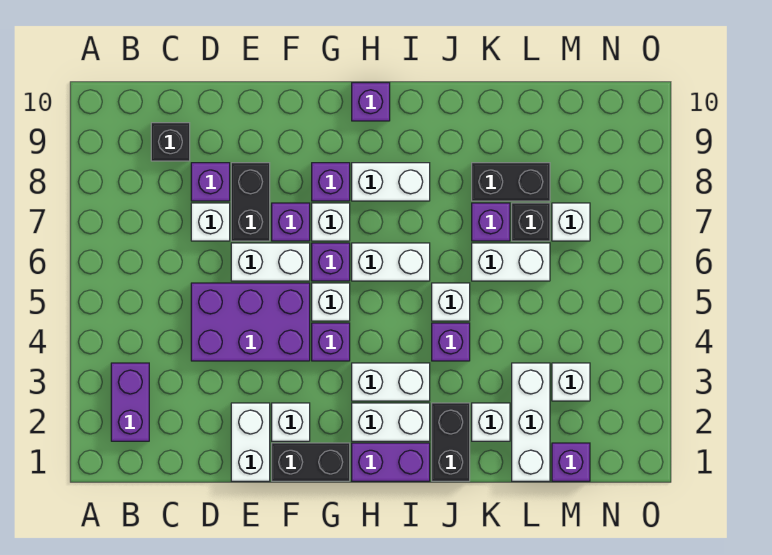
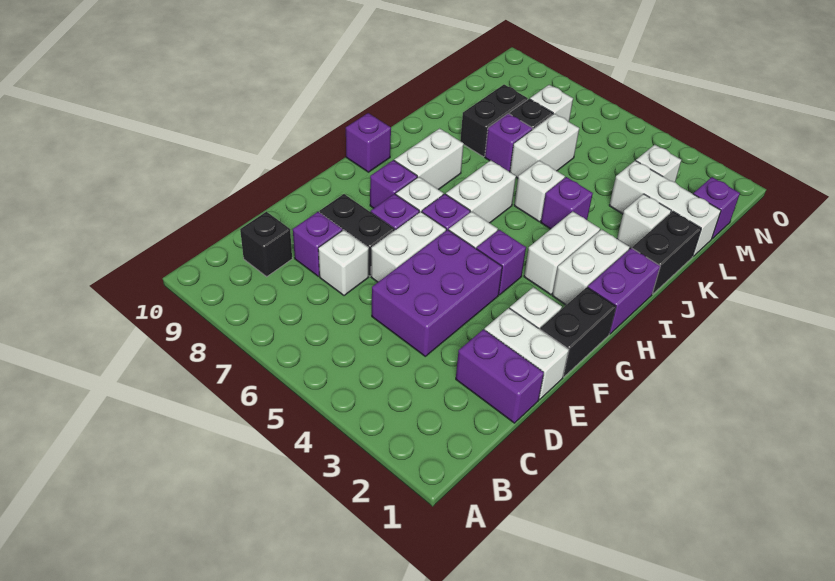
purple 1x2 brick [111,363,149,441] -> purple 1x2 brick moved to [456,329,544,423]
black 1x2 brick [432,403,470,481] -> black 1x2 brick turned to [632,212,701,294]

